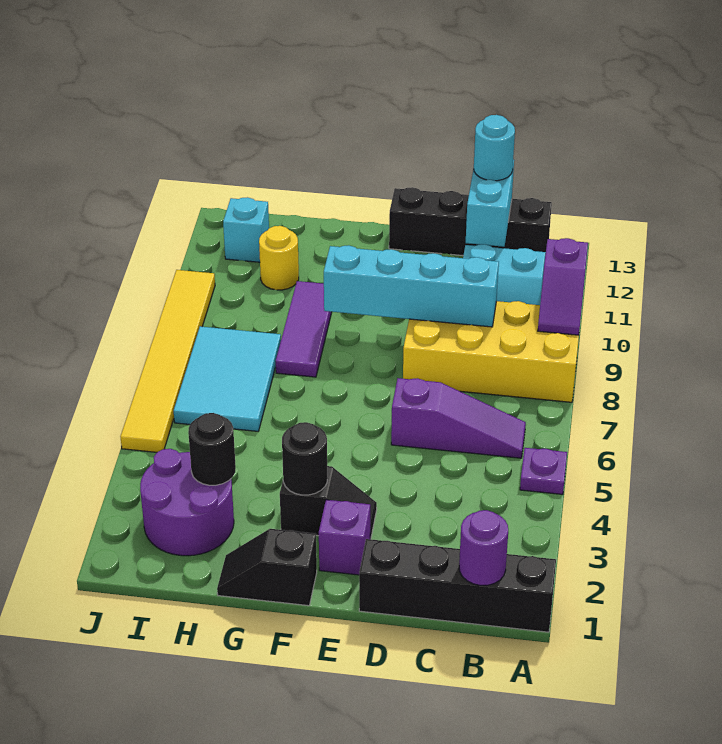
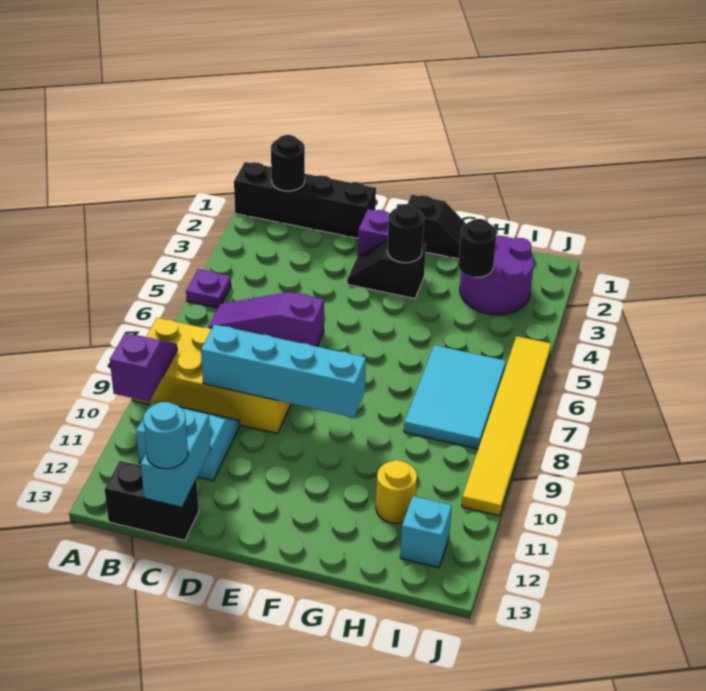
purple 1x1 round brick [459,510,508,585] -> black 1x1 round brick [271,135,305,191]
black 1x4 brick [389,187,552,256] -> black 1x2 brick [105,461,199,541]
purple 1x3 tile [276,281,332,377] -> none

